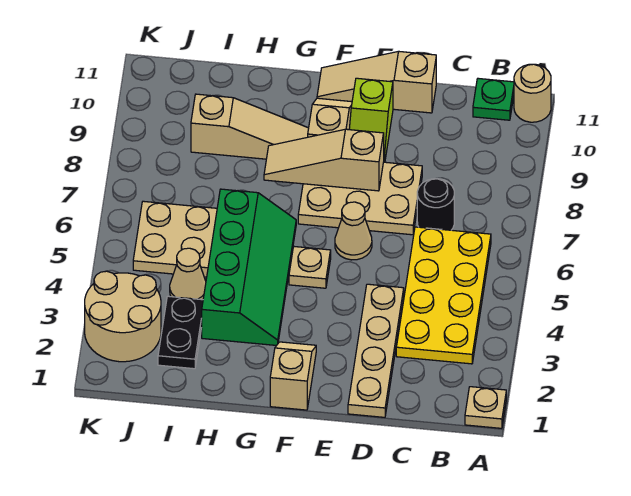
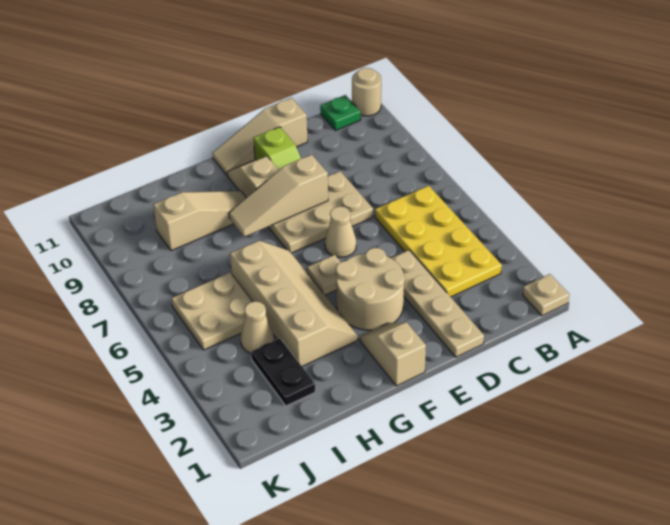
black 1x1 round brick [417,179,454,230] -> none
green 2x4 slope [202,189,296,346] -> tan 2x4 slope [230,241,358,366]
tan 2x2 round brick [85,271,161,362] -> tan 2x2 round brick moved to [336,248,405,330]

